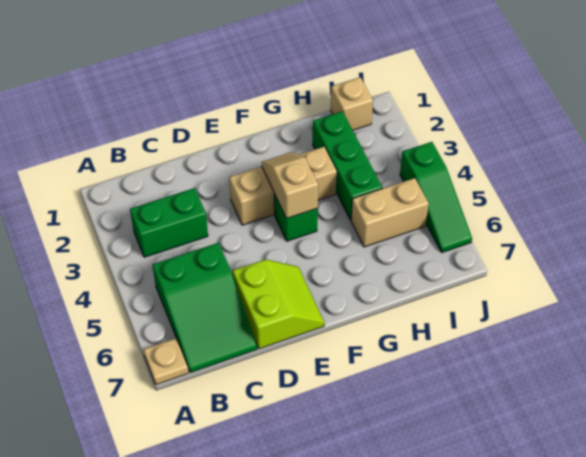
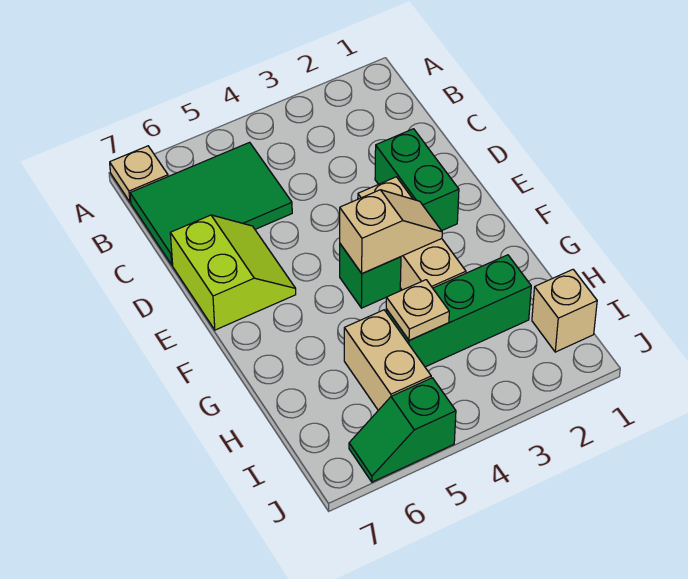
green 1x2 brick [130,188,208,257] -> green 1x2 brick moved to [375,129,459,231]
green 2x3 slope [153,243,257,373] -> green 2x3 tile [130,142,292,265]
lime 2x2 slope [233,259,324,349] -> lime 2x2 slope turned to [170,215,296,330]
none -> tan 1x1 plate [386,280,449,340]
green 1x3 slope [400,142,472,253] -> green 1x2 slope [349,378,456,482]

